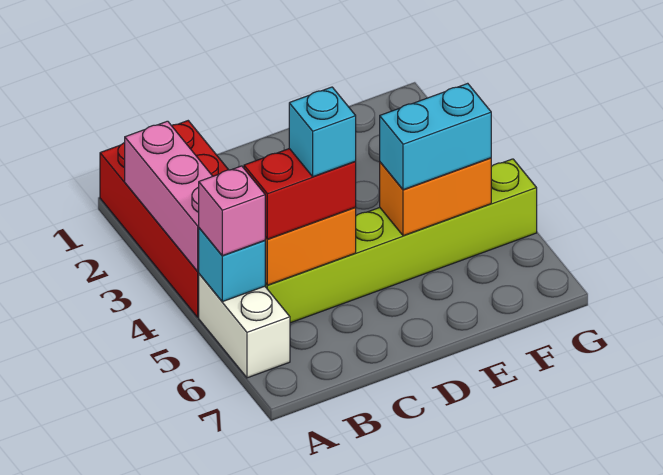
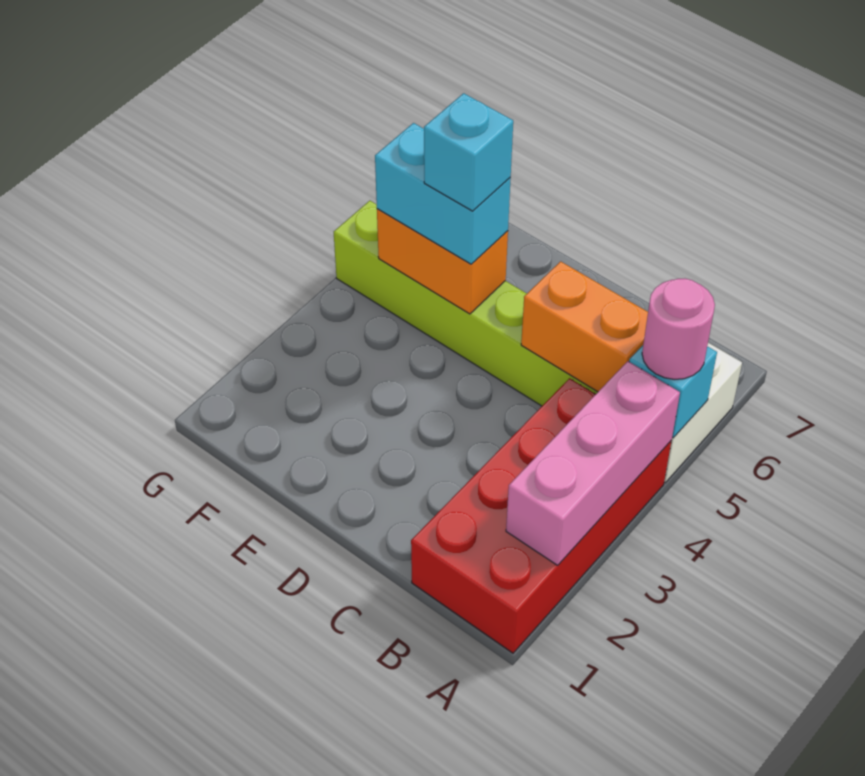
pink 1x1 brick [199,166,265,256] -> pink 1x1 round brick [642,279,715,379]
red 1x2 brick [244,149,356,239] -> none
cyan 1x1 brick [289,87,356,177] -> cyan 1x1 brick moved to [424,93,513,211]

